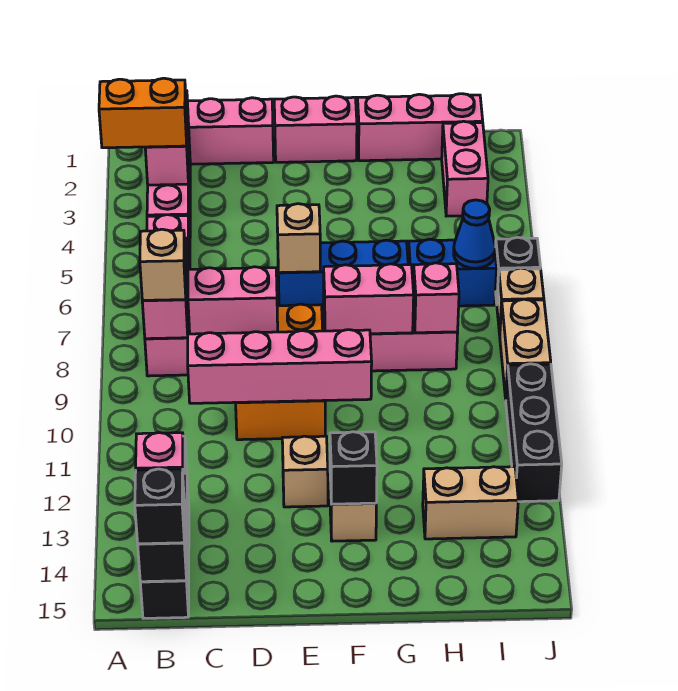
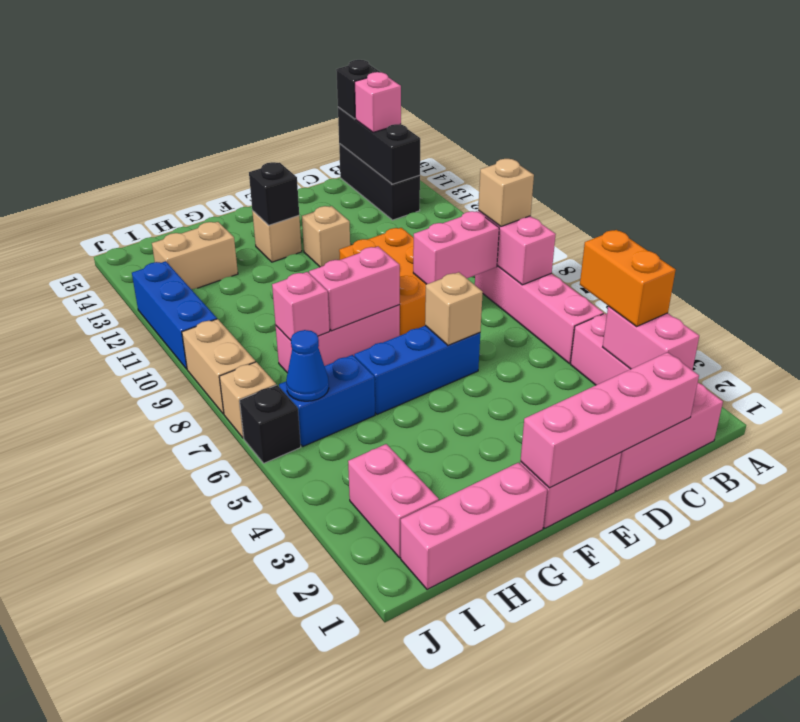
orange 1x2 brick [99,78,187,148] -> orange 1x2 brick turned to [580,230,676,326]
pink 1x4 brick [188,330,372,403] -> pink 1x4 brick moved to [521,352,699,488]
black 1x3 brick [506,364,562,502] -> blue 1x3 brick [132,261,217,369]

